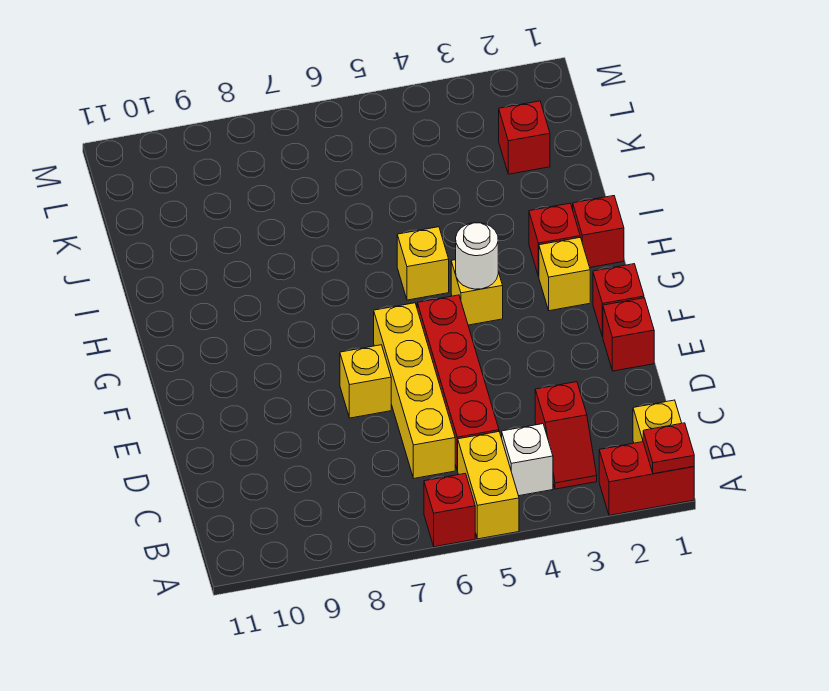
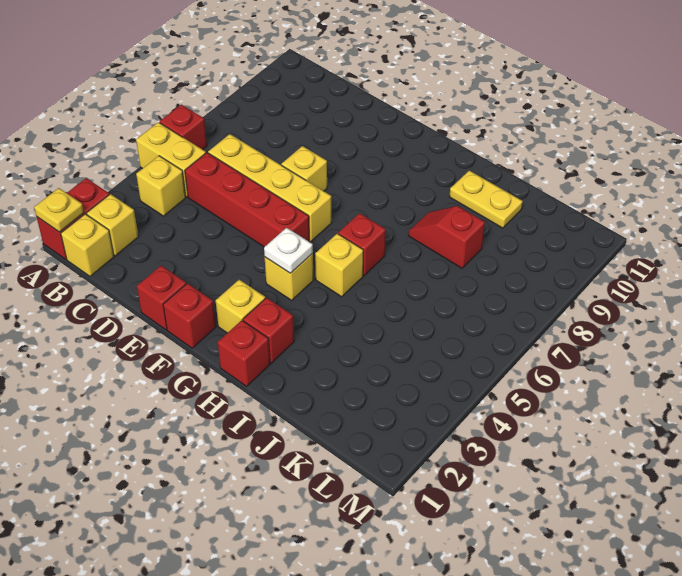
red 1x1 plate [643,423,694,474] -> yellow 1x1 plate [34,188,84,232]
none -> yellow 1x1 brick [87,194,138,256]
red 1x2 slope [535,382,597,489] -> red 1x2 slope moved to [408,206,485,268]
white 1x1 brick [502,424,553,496] -> yellow 1x1 brick [136,156,186,216]
white 1x1 round brick [456,223,498,289] -> white 1x1 plate [264,228,313,273]
none -> yellow 1x2 plate [450,171,523,228]
red 1x1 brick [499,101,550,174] -> red 1x1 brick moved to [338,213,386,276]

